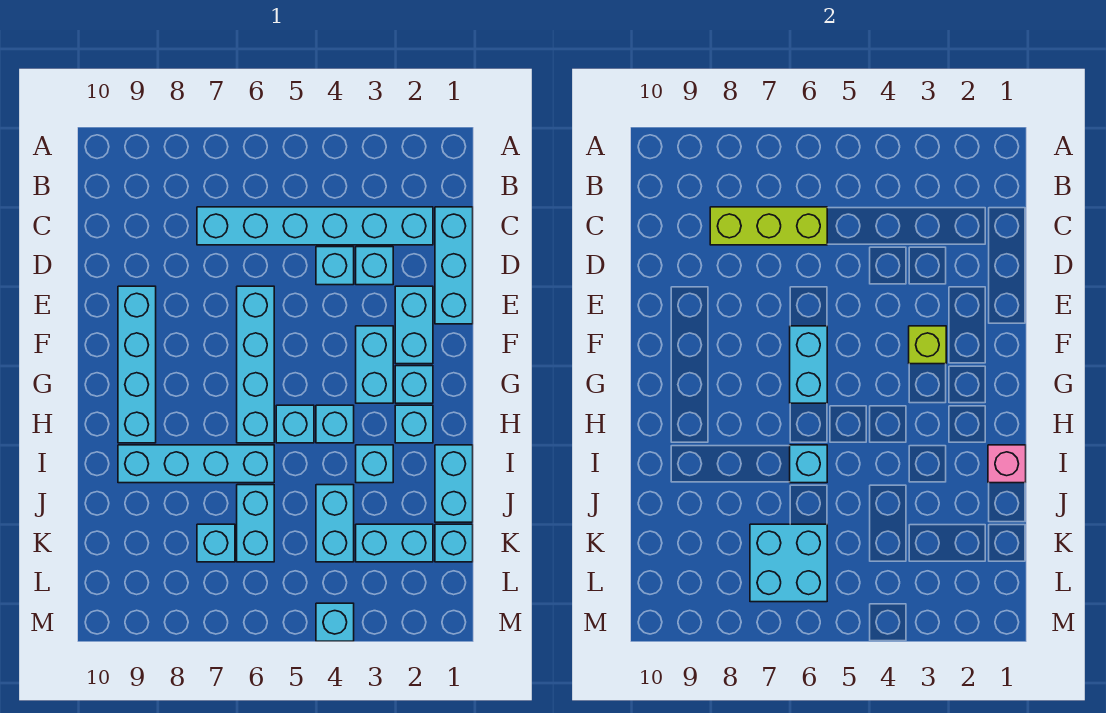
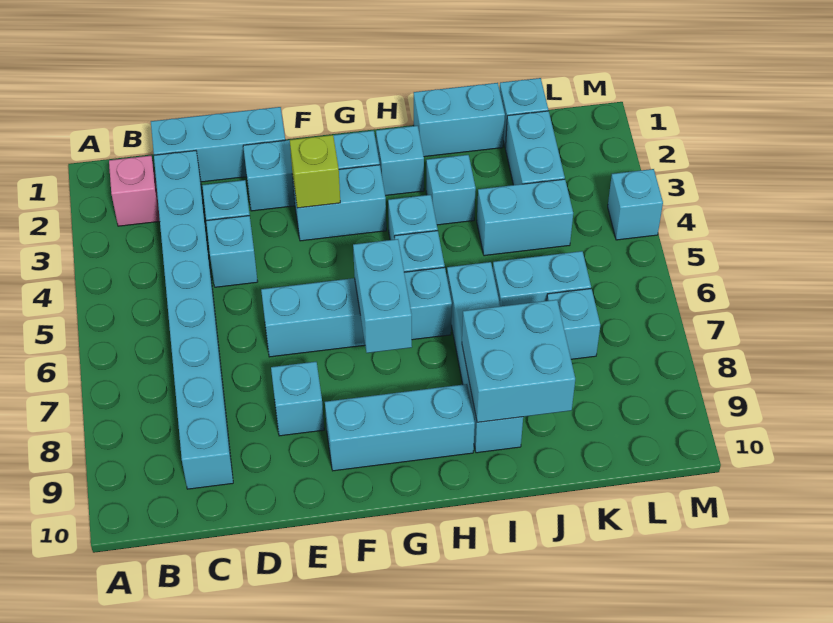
cyan 1x6 brick [197,207,433,245] -> cyan 1x8 brick [154,151,233,489]
lime 1x3 brick [710,207,827,245] -> none
cyan 1x4 brick [118,286,156,443] -> cyan 1x3 brick [325,384,475,471]
cyan 1x2 brick [790,326,827,403] -> cyan 1x2 brick turned to [353,239,412,353]
pink 1x1 brick [988,445,1026,483] -> pink 1x1 brick moved to [109,156,160,226]
cyan 1x1 brick [790,445,827,483] -> cyan 1x1 brick moved to [271,362,324,436]
cyan 2x2 brick [750,524,827,602] -> cyan 2x2 brick moved to [462,300,575,422]

